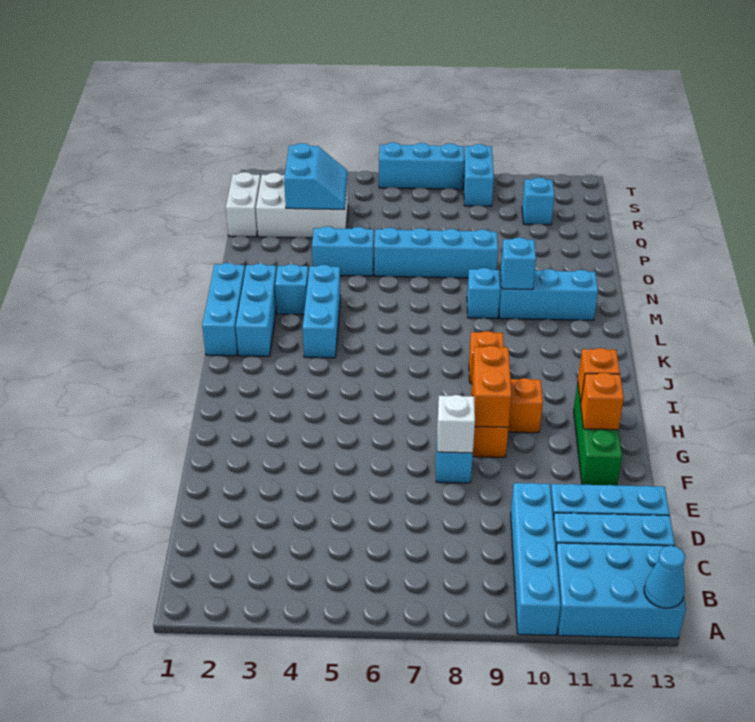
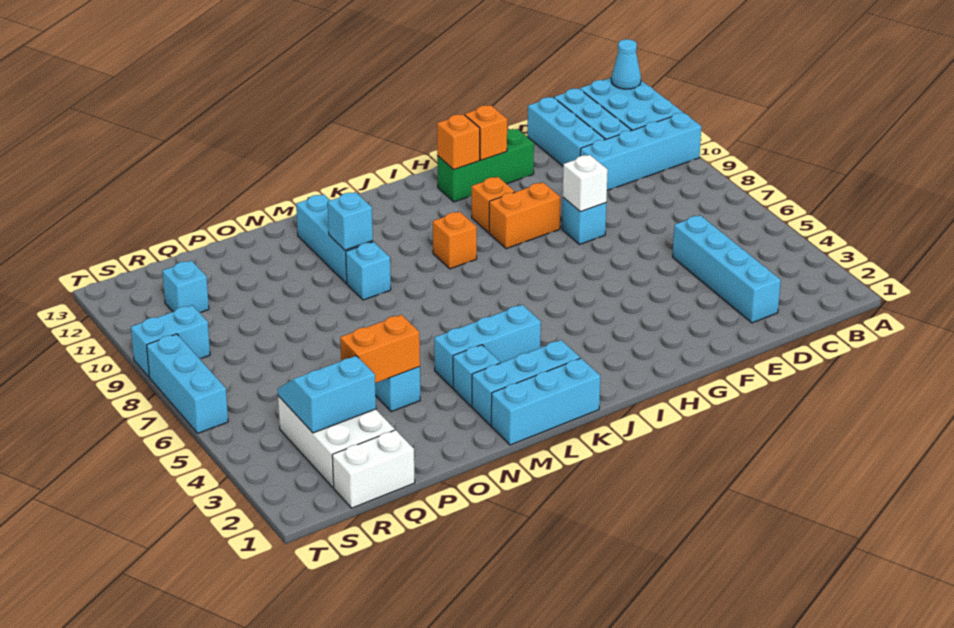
orange 1x2 brick [472,346,512,427] -> orange 1x2 brick moved to [340,315,420,383]
cyan 1x4 brick [374,228,498,278] -> cyan 1x4 brick moved to [673,215,781,323]

